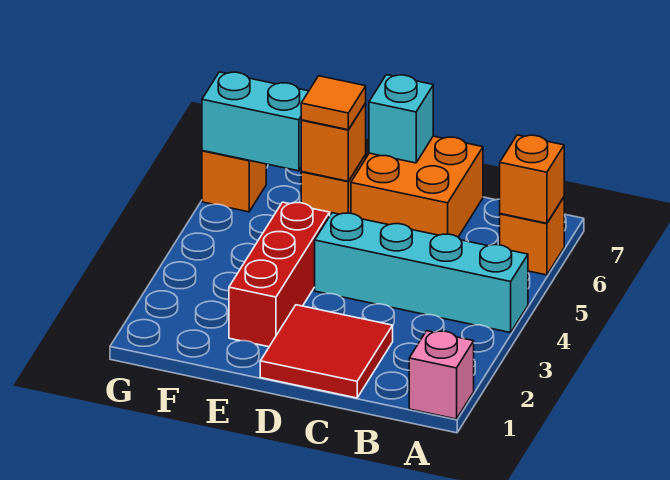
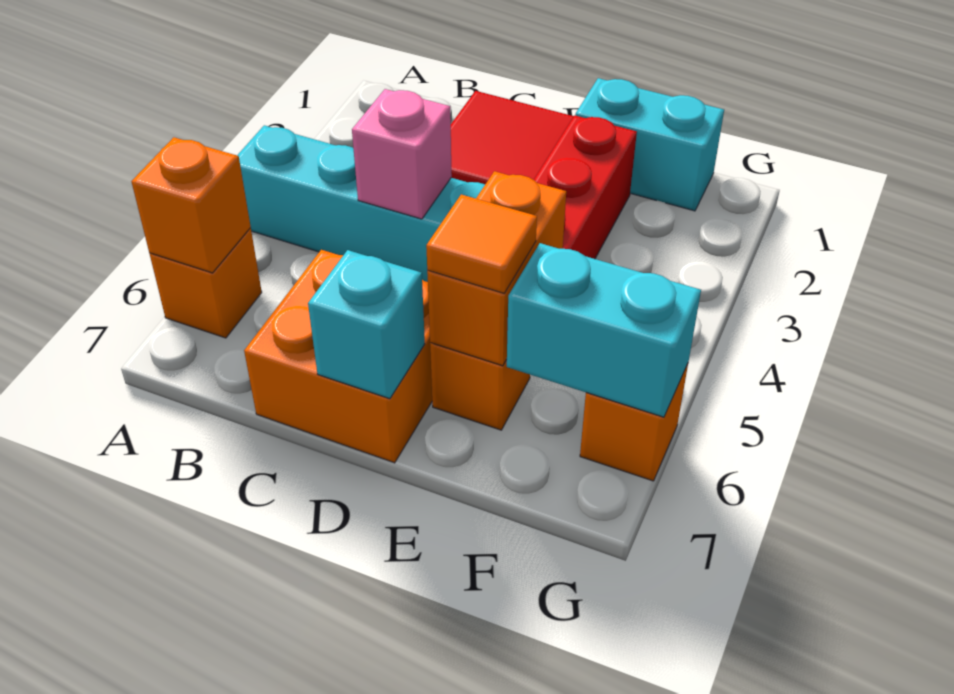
pink 1x1 brick [409,331,474,419] -> pink 1x1 brick moved to [352,89,452,219]
none -> cyan 1x2 brick [575,78,724,211]
orange 1x1 brick [301,103,366,181] -> orange 1x2 brick [427,171,566,366]

